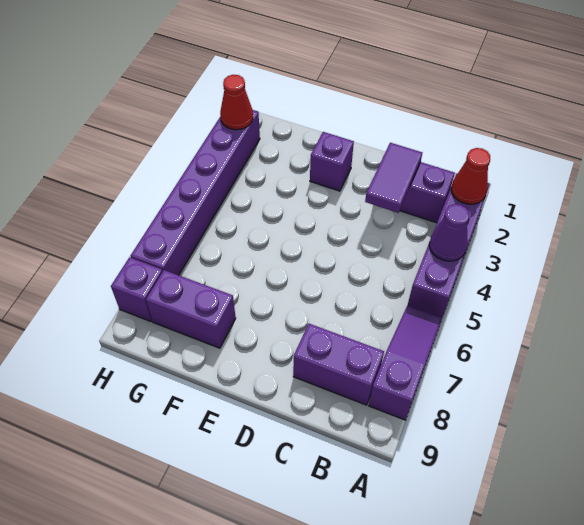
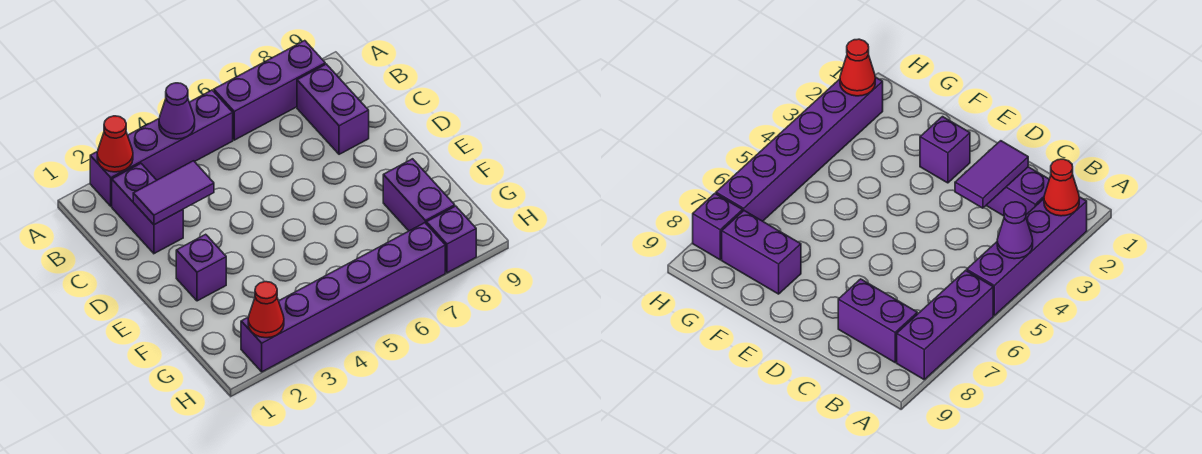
purple 1x3 slope [369,306,442,420] -> purple 1x3 brick [214,41,325,140]

